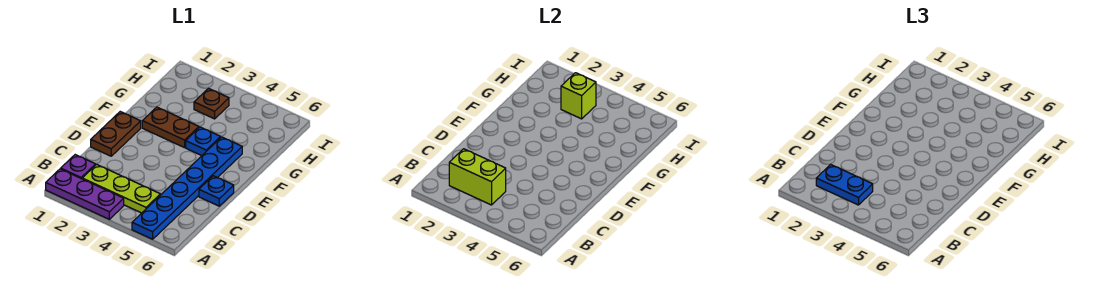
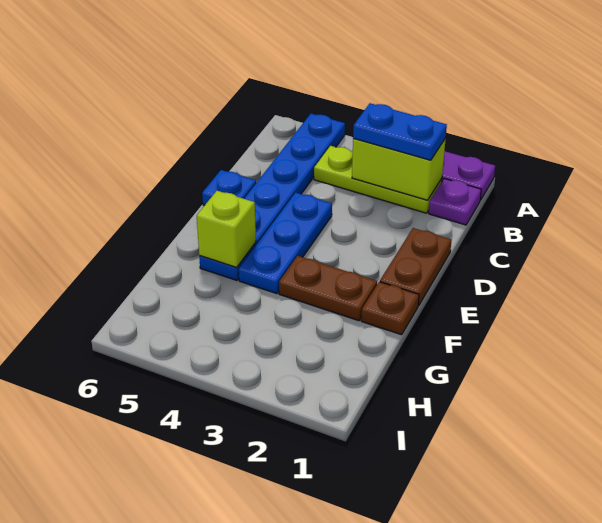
blue 1x1 plate [186,127,221,156] -> blue 1x3 plate [239,193,332,294]
brown 1x1 plate [194,88,229,119] -> brown 1x1 plate moved to [361,282,419,335]
lime 1x1 brick [561,73,596,119] -> lime 1x1 brick moved to [197,191,256,267]

